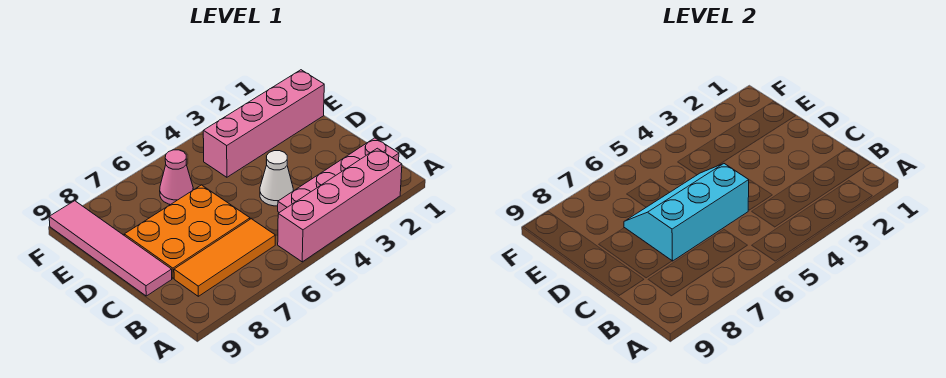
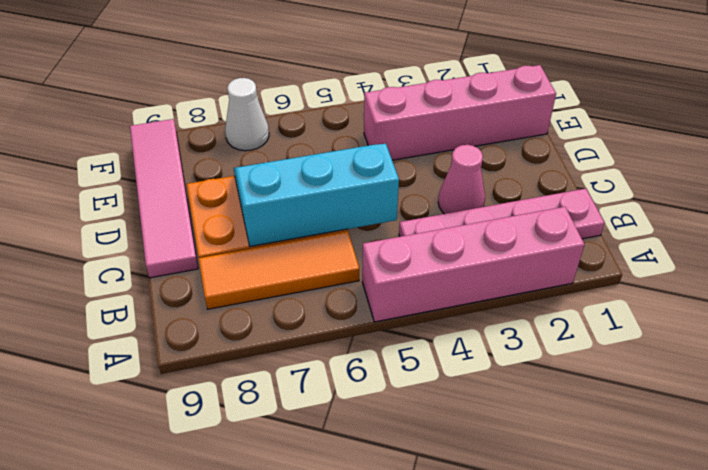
white 1x1 cone [260,151,293,206] -> white 1x1 cone moved to [225,78,269,151]
pink 1x1 cone [160,150,193,205] -> pink 1x1 cone moved to [438,145,485,214]

